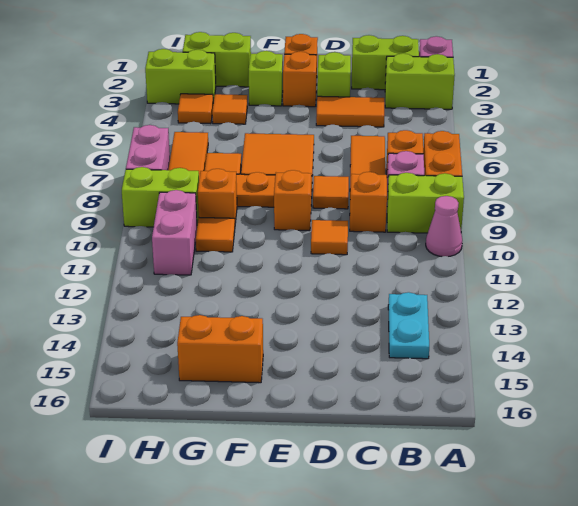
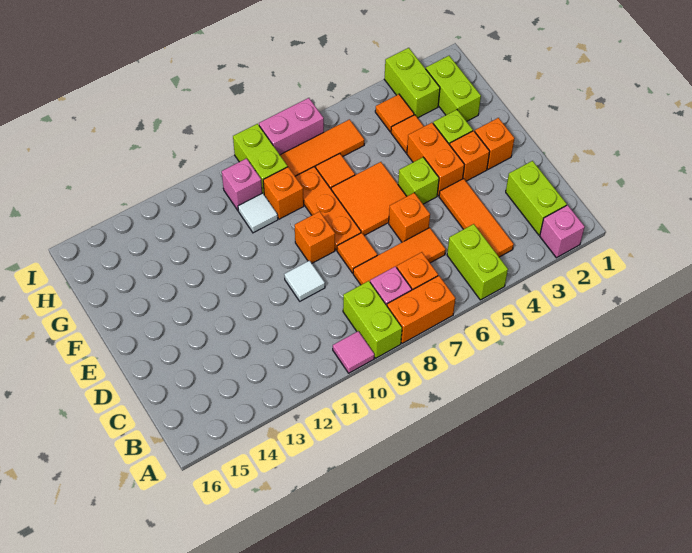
lime 1x2 brick [385,53,455,109] -> lime 1x2 brick moved to [447,224,508,300]
pink 1x1 cone [426,196,462,257] -> pink 1x1 tile [333,331,374,373]
cyan 1x2 plate [388,292,429,359] -> none
orange 1x2 tile [316,96,384,127] -> orange 1x3 tile [439,179,514,257]
orange 1x1 brick [350,172,387,232] -> orange 1x1 brick moved to [389,193,430,242]
lime 1x1 brick [317,52,351,97] -> lime 1x1 brick moved to [398,157,439,204]
orange 1x1 tile [311,220,348,255] -> white 1x1 tile [284,261,325,301]
orange 1x2 brick [177,315,263,383] -> orange 1x2 brick moved to [407,123,464,196]
orange 1x1 tile [196,218,235,252] -> white 1x1 tile [238,193,278,233]
pink 1x2 brick [152,190,197,275] -> pink 1x1 brick [222,158,262,210]

